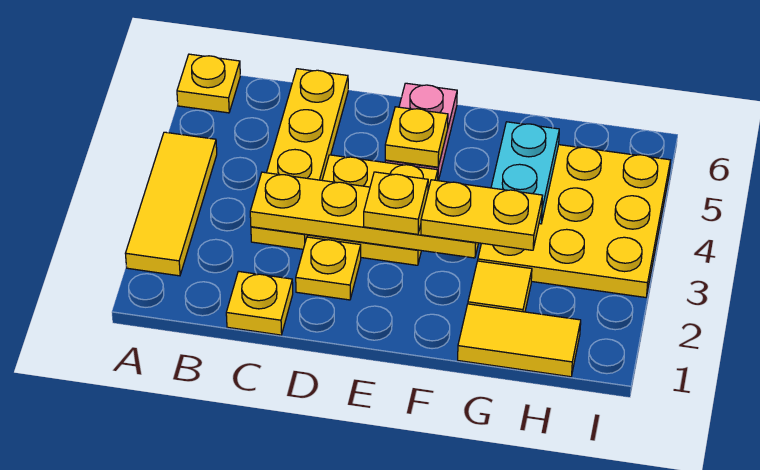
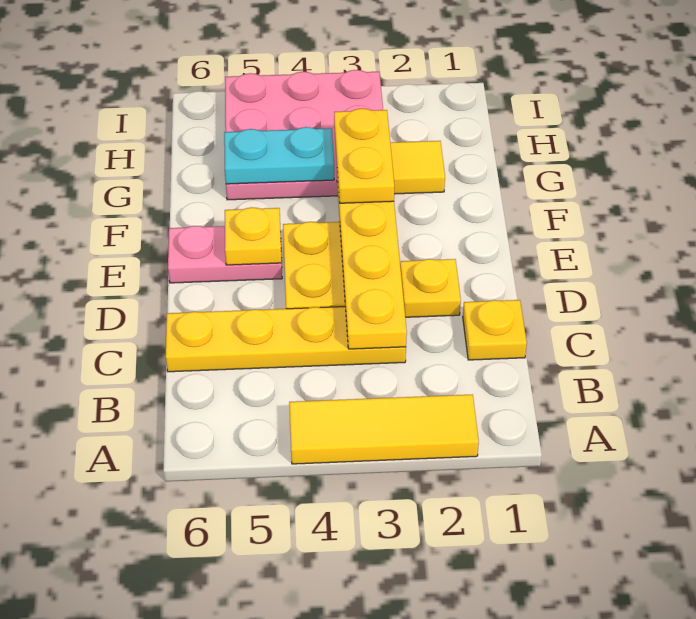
yellow 1x1 plate [177,54,240,113] -> none
yellow 1x1 plate [364,172,428,234] -> none
yellow 1x2 tile [458,304,581,377] -> none
yellow 3x3 plate [478,145,670,297] -> pink 3x3 plate [225,70,383,200]

